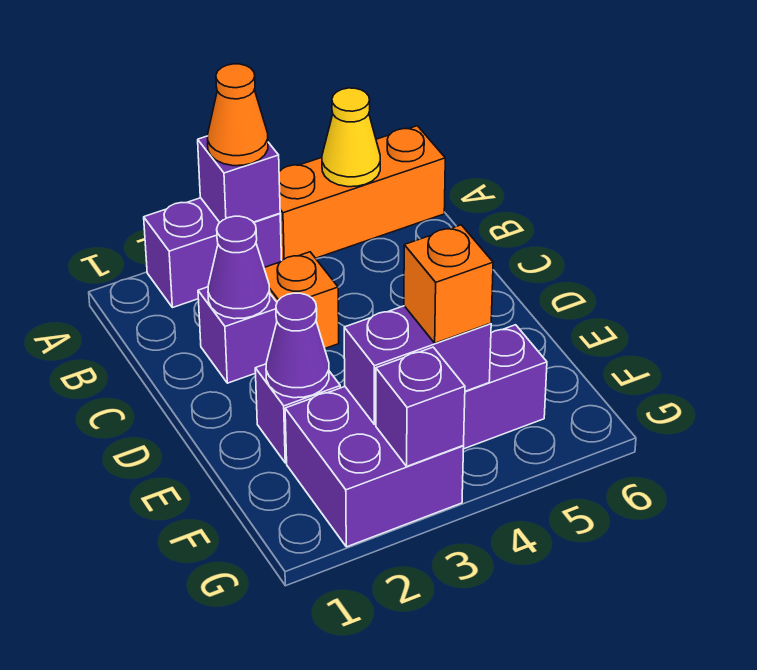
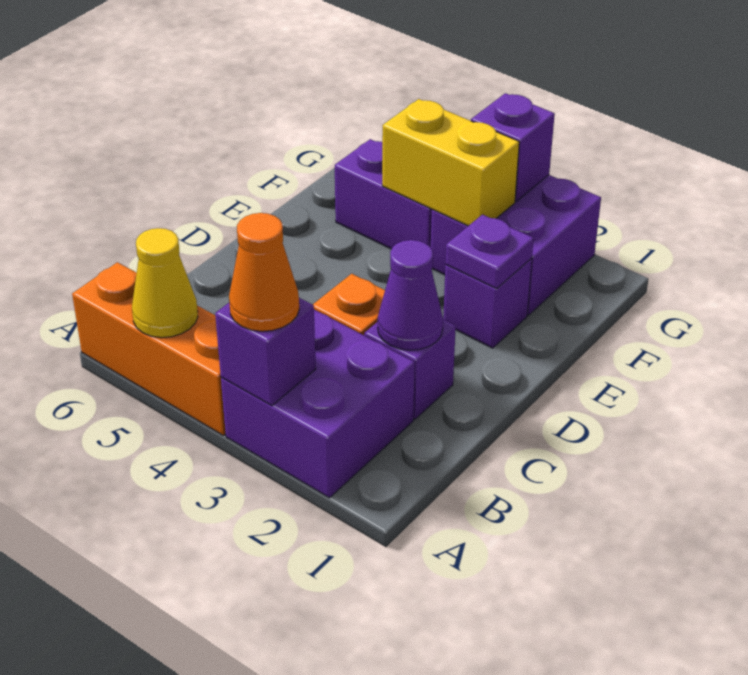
purple 1x2 brick [144,198,282,308] -> purple 2x2 brick [221,310,415,498]
purple 1x1 cone [266,293,329,398] -> purple 1x1 plate [445,215,534,289]
purple 1x2 brick [344,306,491,425] -> yellow 1x2 brick [382,99,519,226]
orange 1x1 brick [404,225,493,343] -> none

